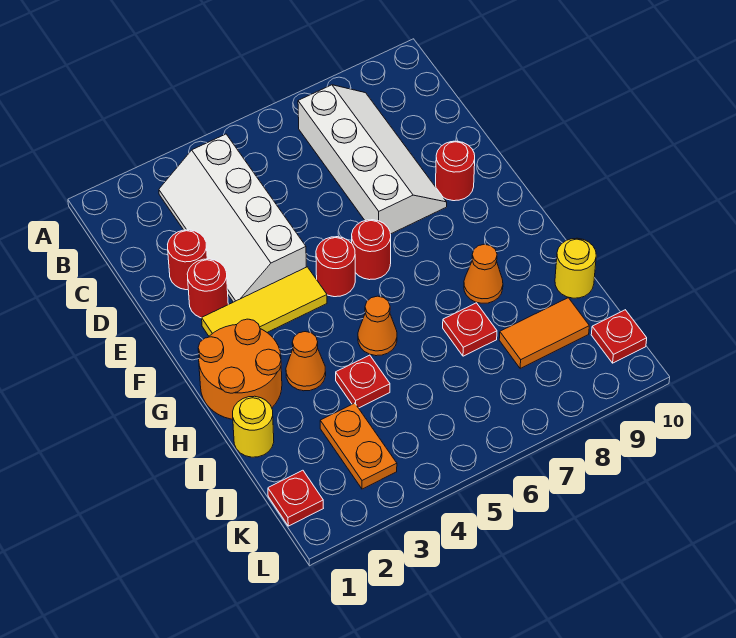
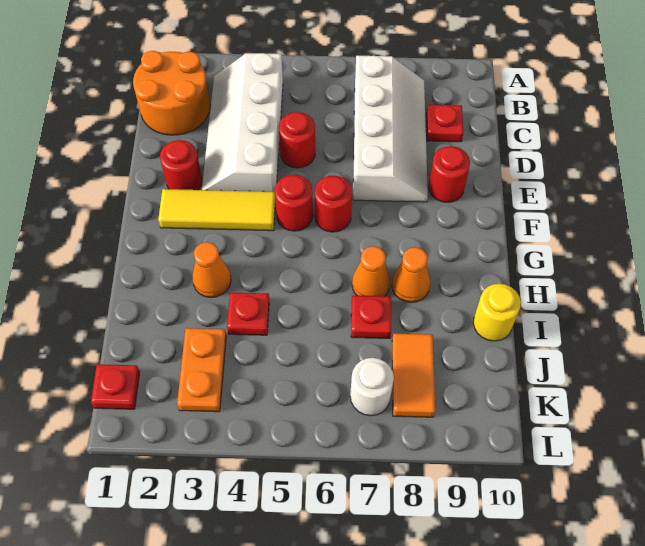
red 1x1 round brick [168,230,207,290] -> red 1x1 round brick moved to [279,112,315,168]
orange 2x2 round brick [198,319,282,419] -> orange 2x2 round brick moved to [133,51,210,135]
orange 1x1 cone [358,296,397,356] -> orange 1x1 cone moved to [352,246,390,296]
yellow 1x1 round brick [233,396,274,457] -> none
orange 1x2 tile [499,298,589,369] -> orange 1x2 tile turned to [392,334,435,417]
none -> white 1x1 round brick [350,358,394,416]
red 1x1 plate [591,310,647,363] -> red 1x1 plate moved to [426,105,463,142]

